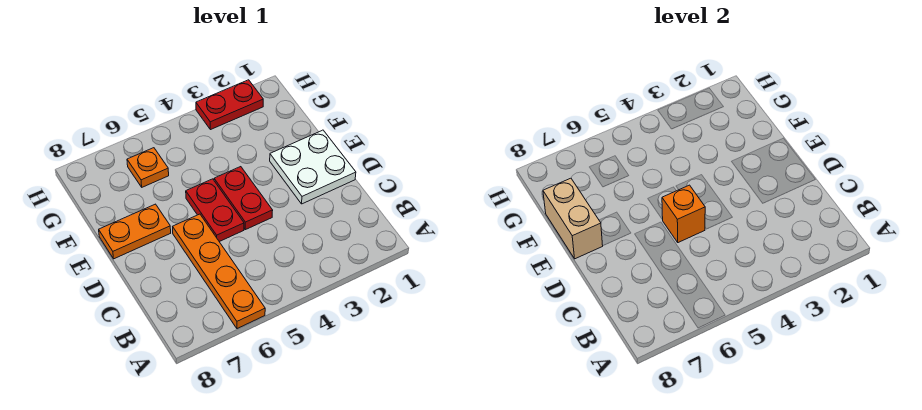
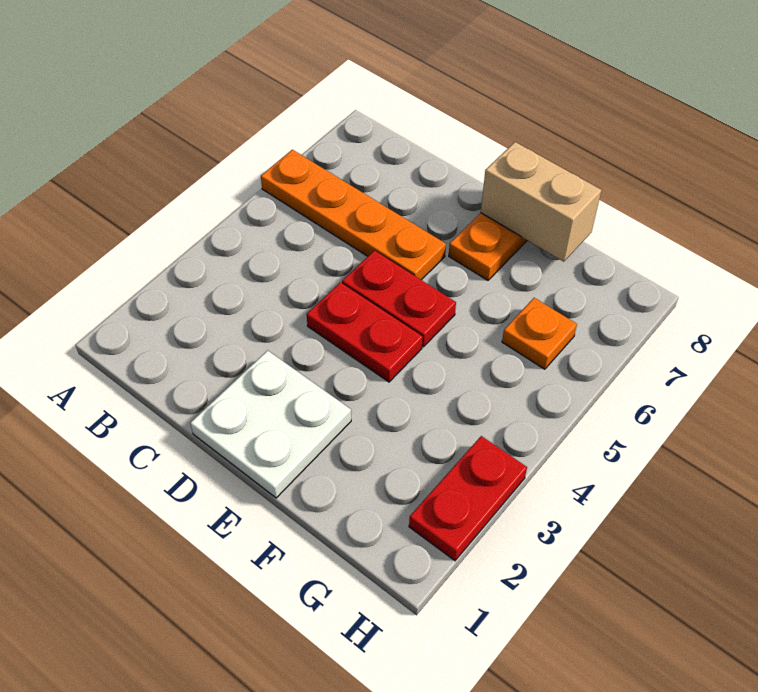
orange 1x1 brick [662,185,705,243] -> none

